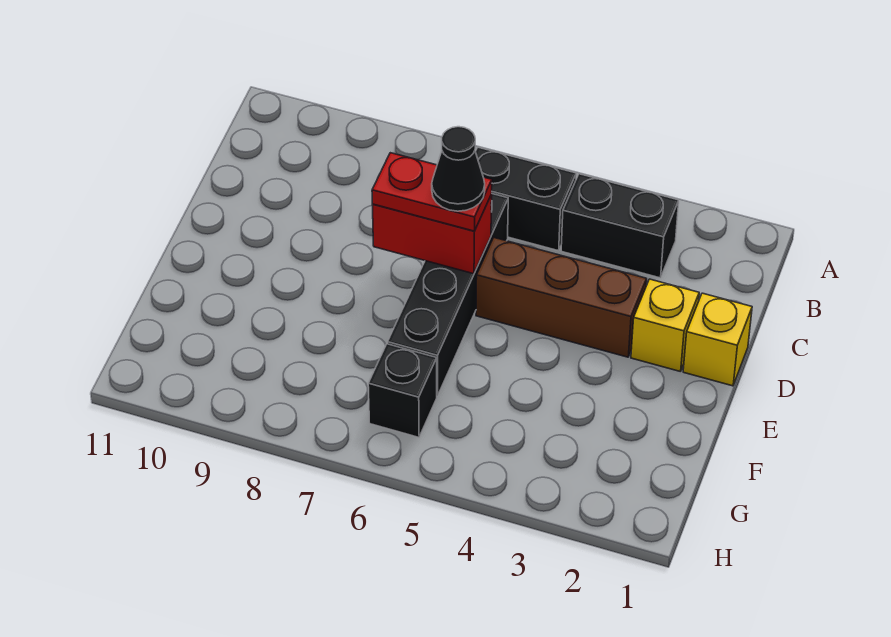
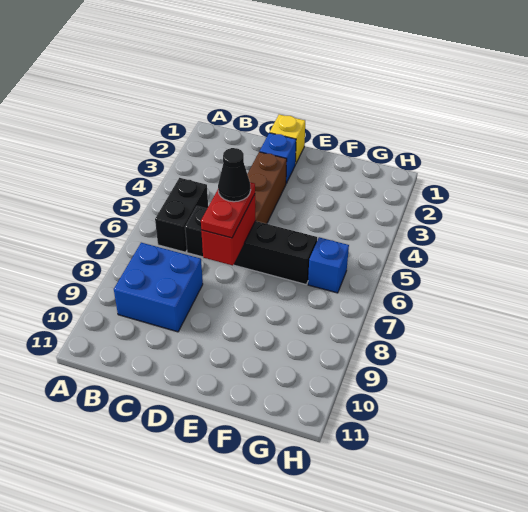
black 1x2 brick [561,174,679,278] -> none
none -> blue 2x2 brick [114,243,203,332]
yellow 1x1 brick [631,279,699,372] -> blue 1x1 brick [260,133,296,183]
black 1x1 brick [368,344,437,437] -> blue 1x1 brick [308,237,349,293]

